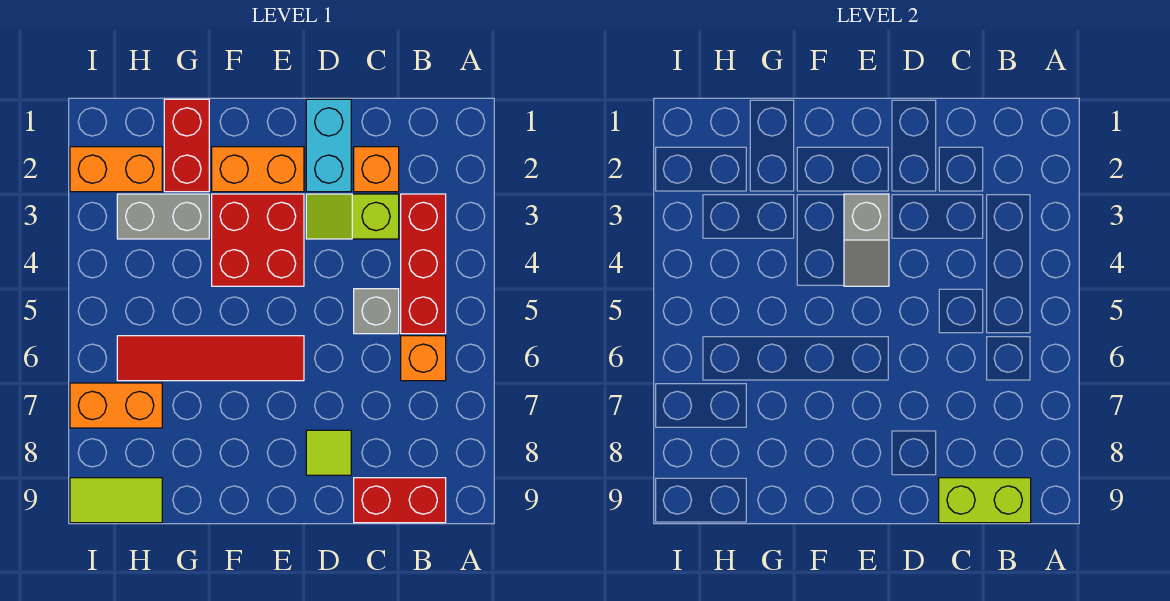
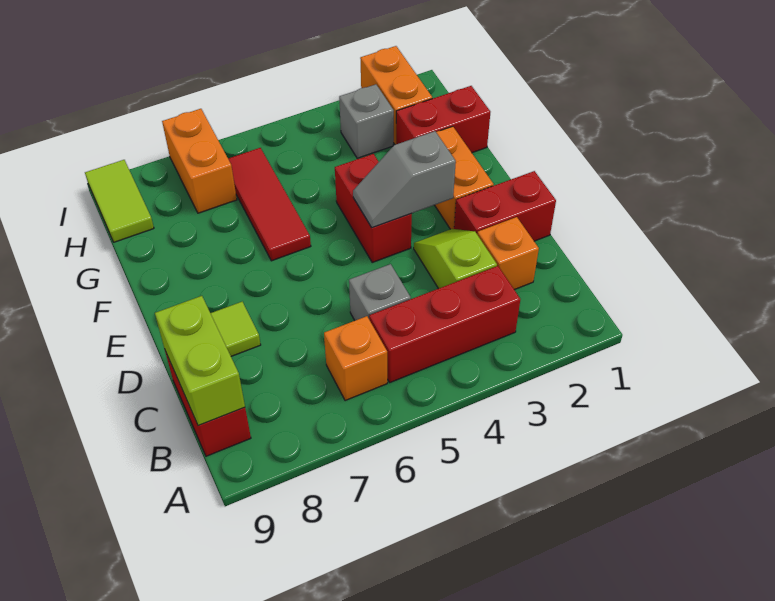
cyan 1x2 brick [306,99,351,192] -> red 1x2 brick [454,171,556,241]
red 2x2 brick [212,194,304,286] -> red 1x2 brick [335,154,412,262]
red 1x4 tile [117,336,304,381] -> red 1x3 tile [228,148,311,261]
grey 1x2 brick [117,194,209,239] -> grey 1x1 brick [339,84,394,158]

